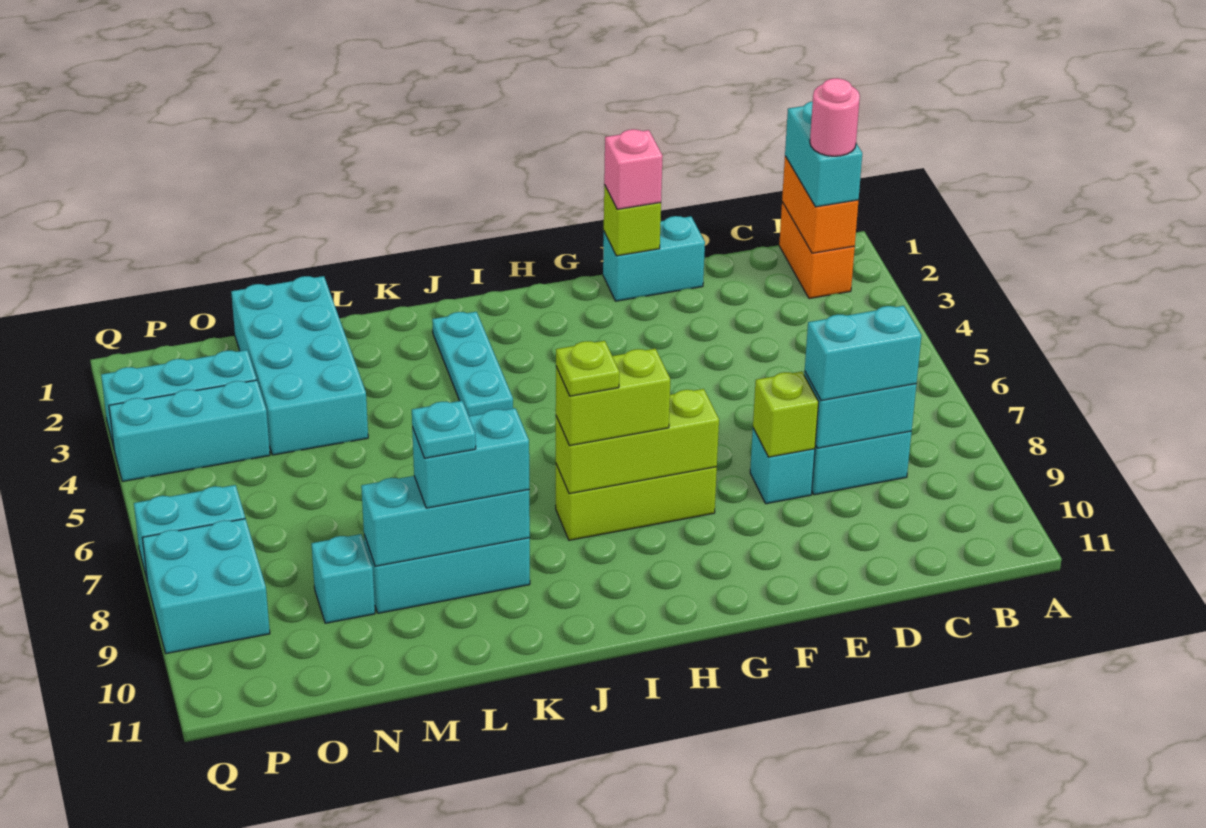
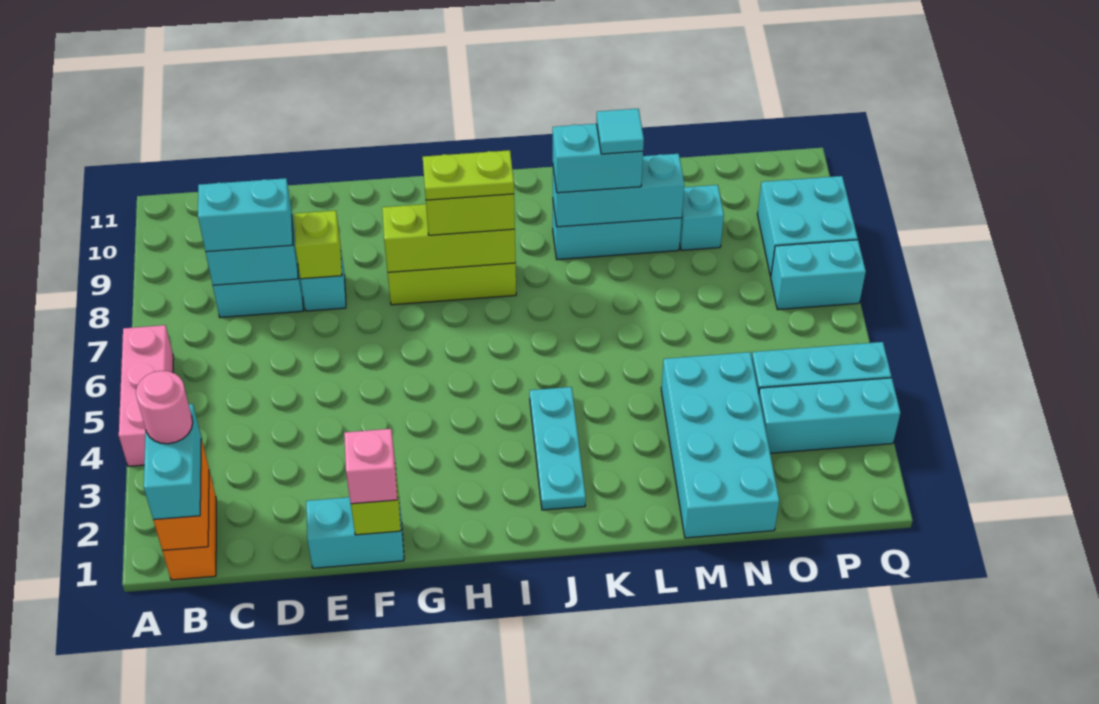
none -> pink 1x3 brick [119,325,174,466]
lime 1x1 plate [556,341,619,396] -> lime 1x2 plate [423,150,514,200]
cyan 1x1 plate [412,401,476,458] -> cyan 1x1 tile [597,109,644,154]

